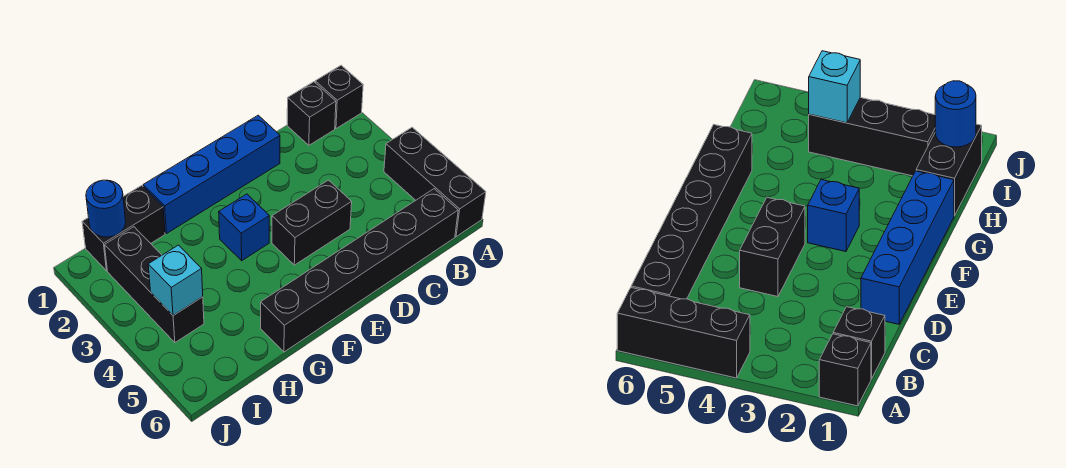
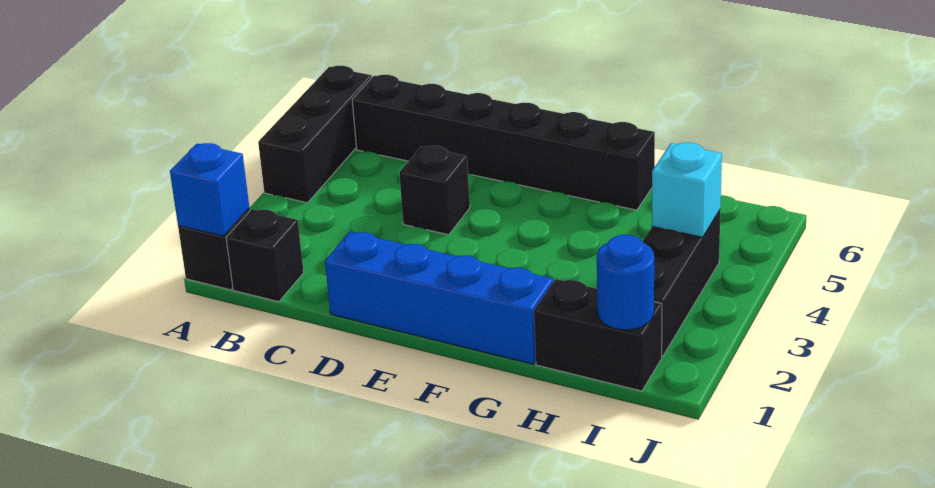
black 1x2 brick [272,180,352,265] -> black 1x1 brick [399,146,470,235]
blue 1x1 brick [219,194,269,261] -> blue 1x1 brick moved to [170,143,249,236]

